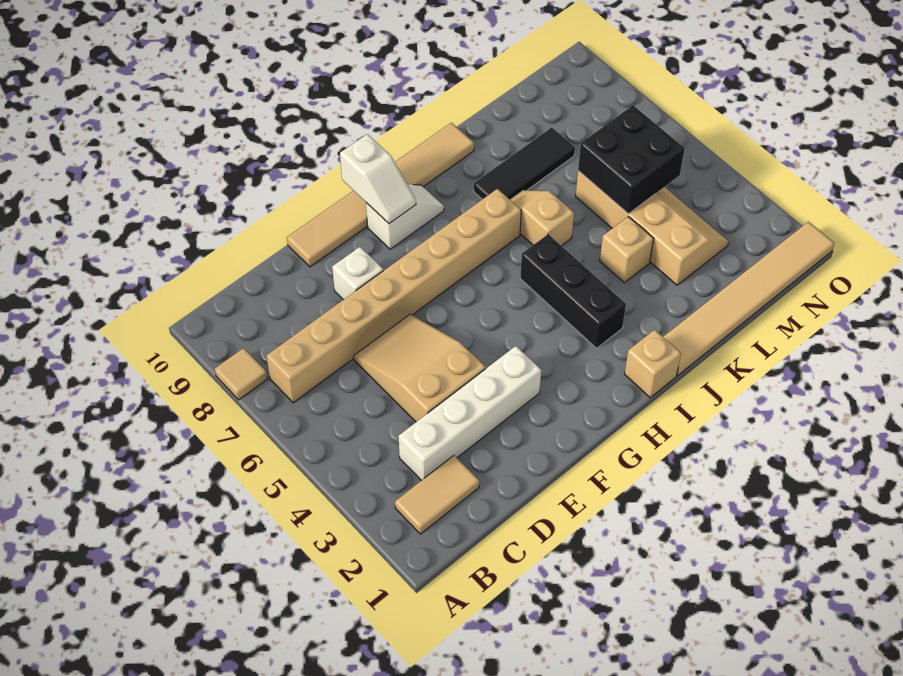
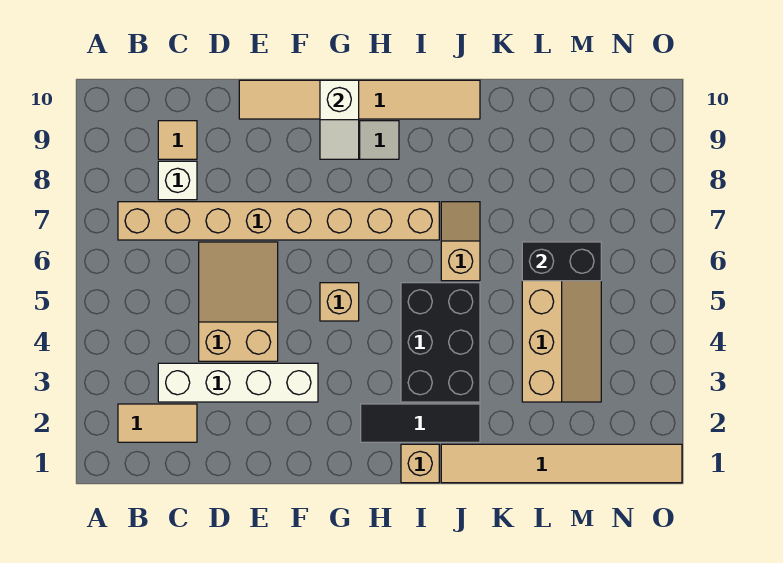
tan 1x1 tile [215,348,268,400] -> tan 1x1 tile moved to [158,121,197,159]
white 1x1 brick [332,247,383,300] -> white 1x1 brick moved to [158,161,197,200]
black 1x3 brick [520,234,626,348] -> black 2x3 brick [401,283,480,402]
black 1x3 tile [474,128,575,200] -> black 1x3 tile moved to [361,404,480,442]
tan 1x1 brick [600,217,654,282] -> tan 1x1 brick moved to [320,283,359,321]
black 2x2 brick [578,106,685,214] -> black 1x2 brick [522,242,601,281]

